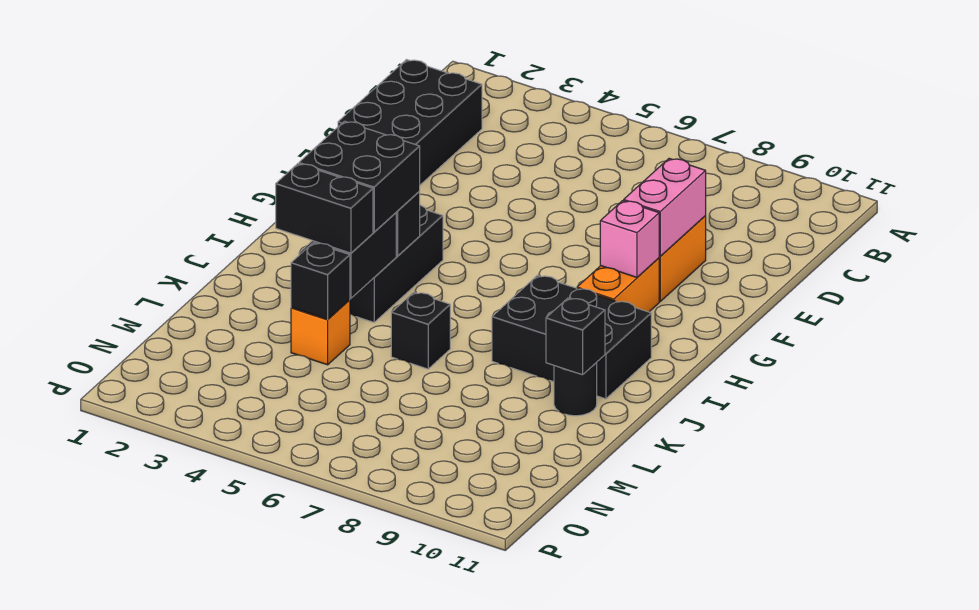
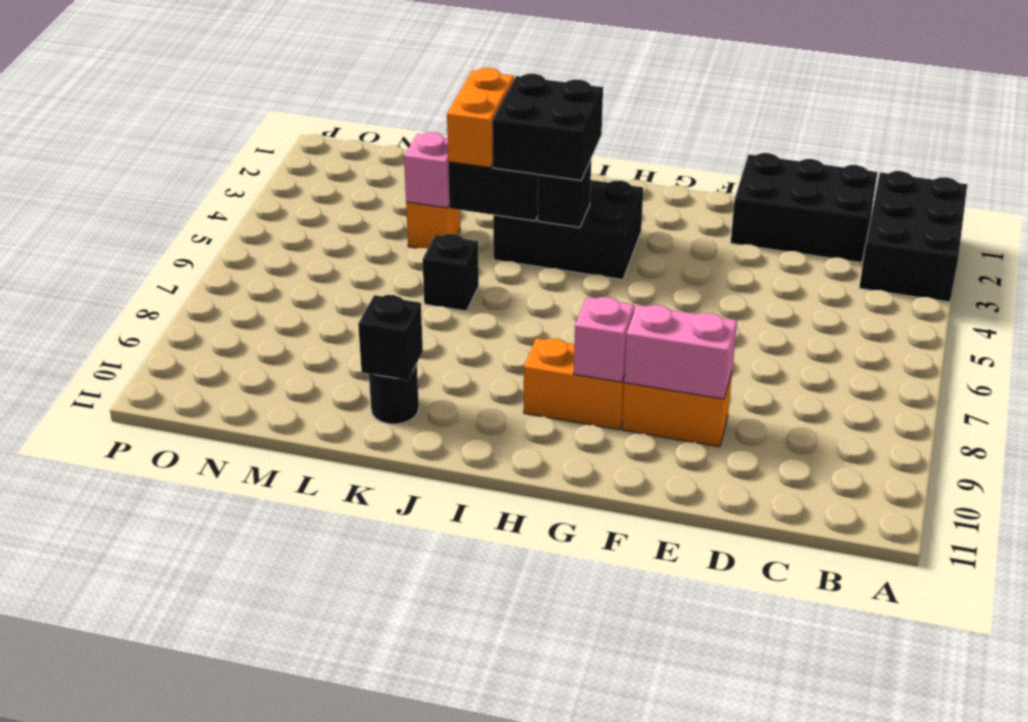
black 2x3 brick [492,276,651,399] -> black 2x3 brick moved to [859,171,967,302]
black 1x2 brick [276,164,373,253] -> orange 1x2 brick [447,68,514,168]
black 1x1 brick [291,243,350,319] -> pink 1x1 brick [404,132,449,208]

